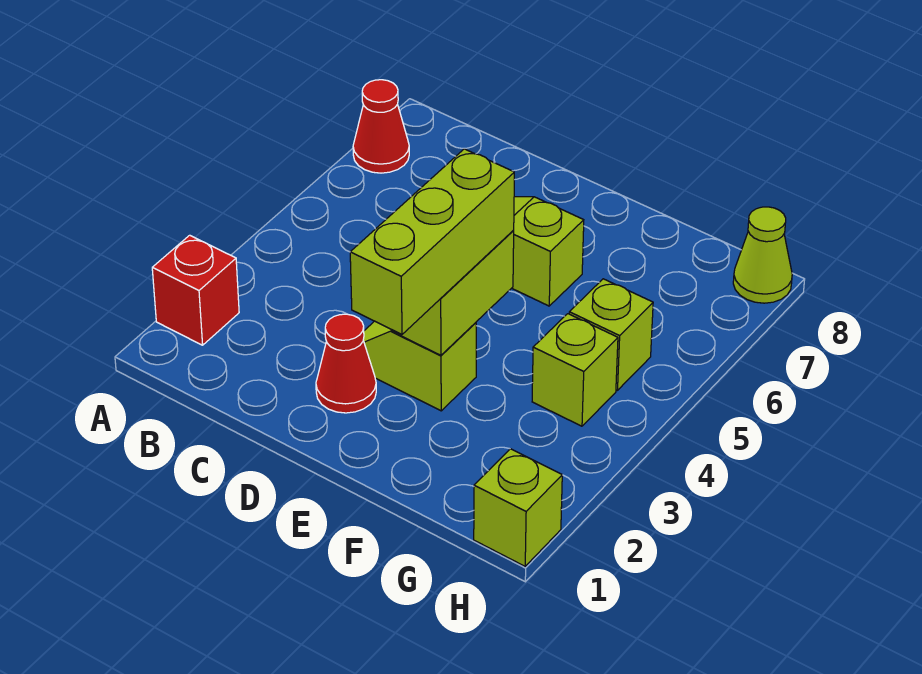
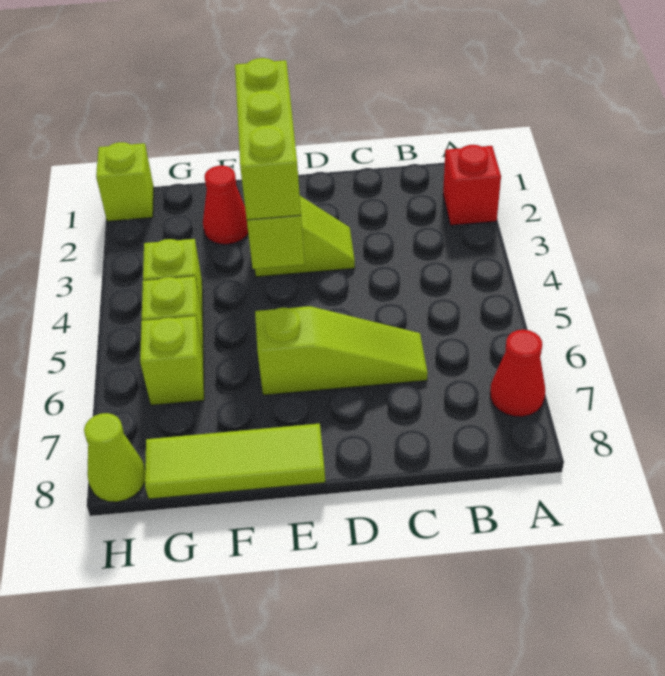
red 1x1 cone [316,314,376,413] -> red 1x1 cone moved to [203,166,248,244]
none -> lime 1x3 tile [145,423,325,499]
none -> lime 1x1 brick [140,316,204,405]

